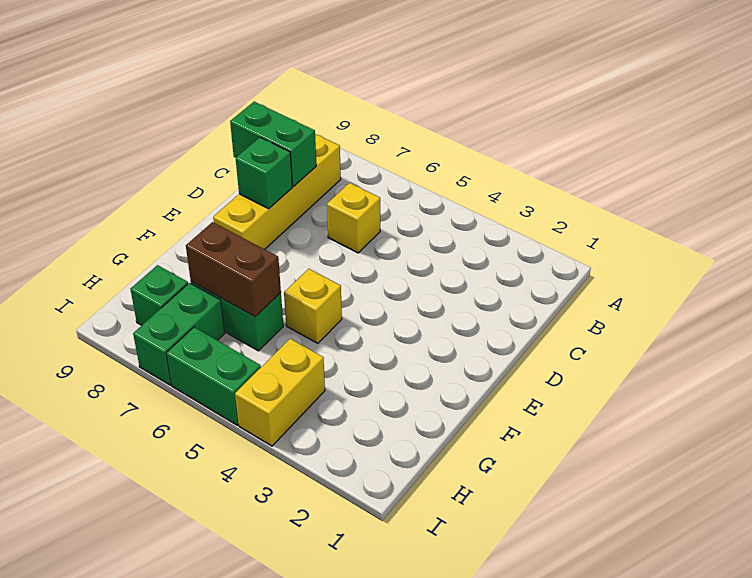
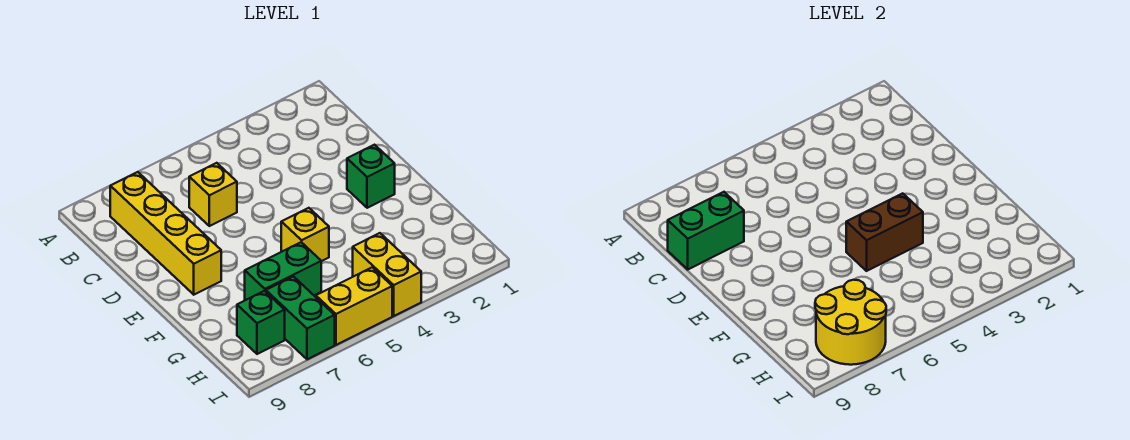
green 1x1 brick [236,137,292,209] -> green 1x1 brick moved to [347,145,395,208]
brown 1x2 brick [186,222,281,317] -> brown 1x2 brick moved to [846,193,923,271]
none -> yellow 2x2 round brick [815,280,886,365]
green 1x2 brick [166,327,261,425] -> yellow 1x2 brick [316,267,392,345]

